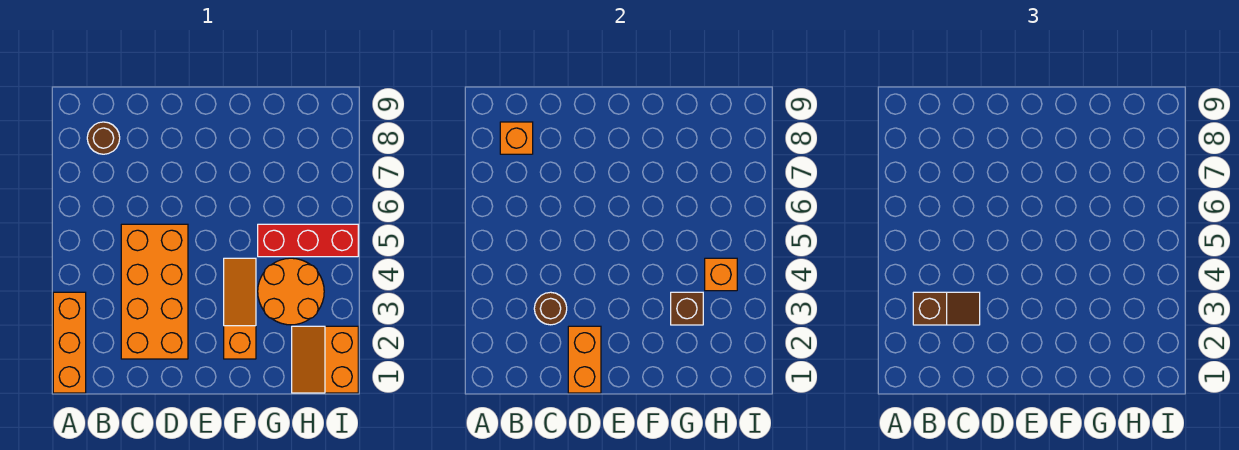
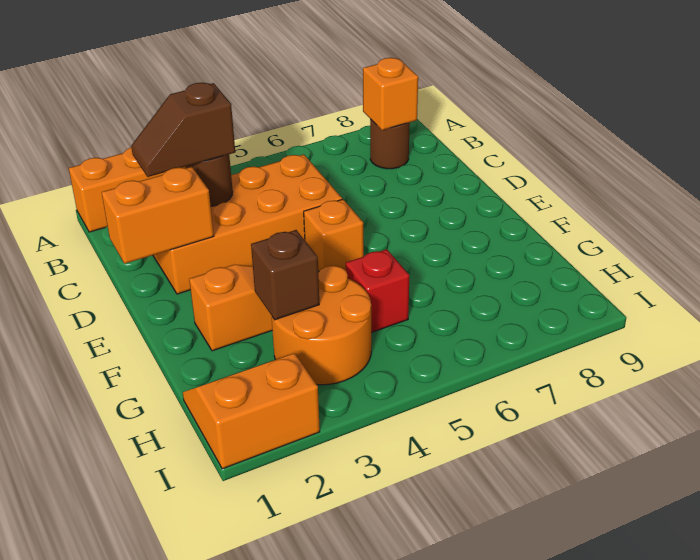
brown 1x2 slope [913,292,980,325] -> brown 1x2 slope turned to [131,83,235,177]
red 1x3 brick [258,224,358,257] -> red 1x1 brick [346,249,409,333]
orange 1x1 brick [705,258,737,291] -> orange 1x1 brick moved to [304,199,364,271]

